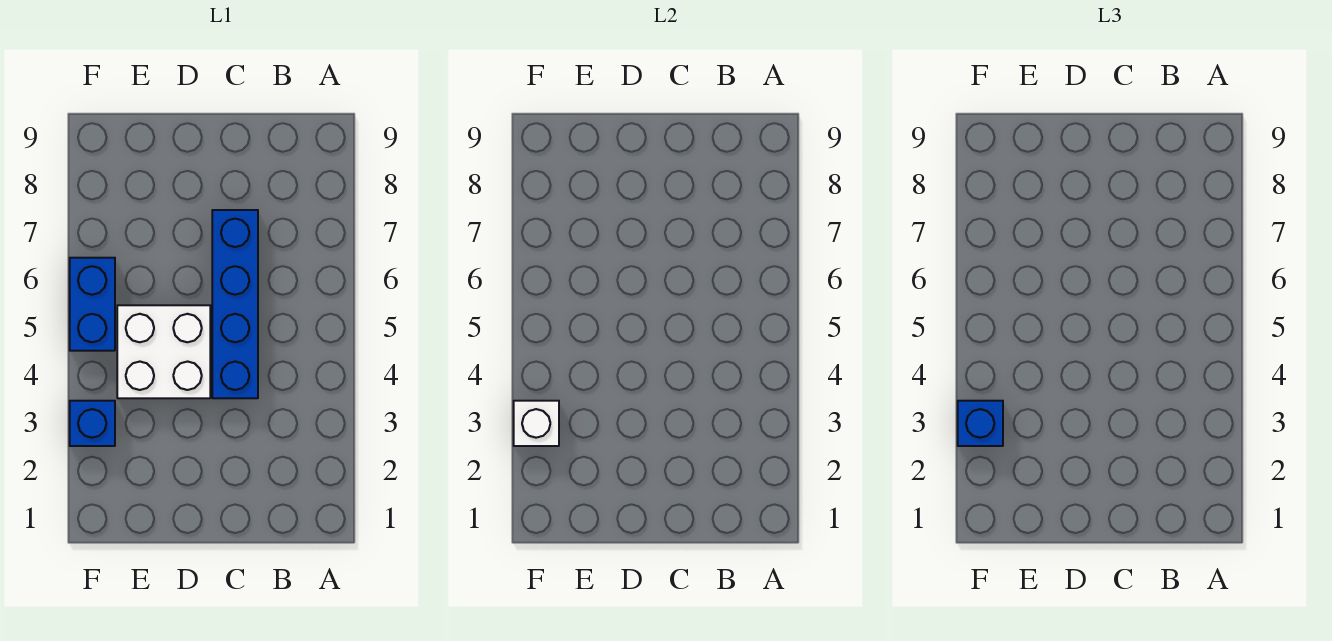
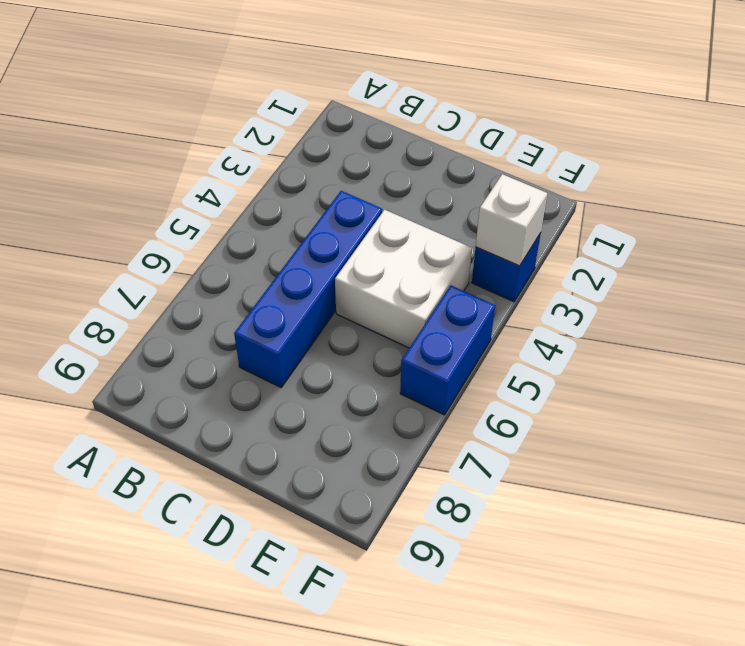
blue 1x1 brick [958,401,1003,446] -> none

